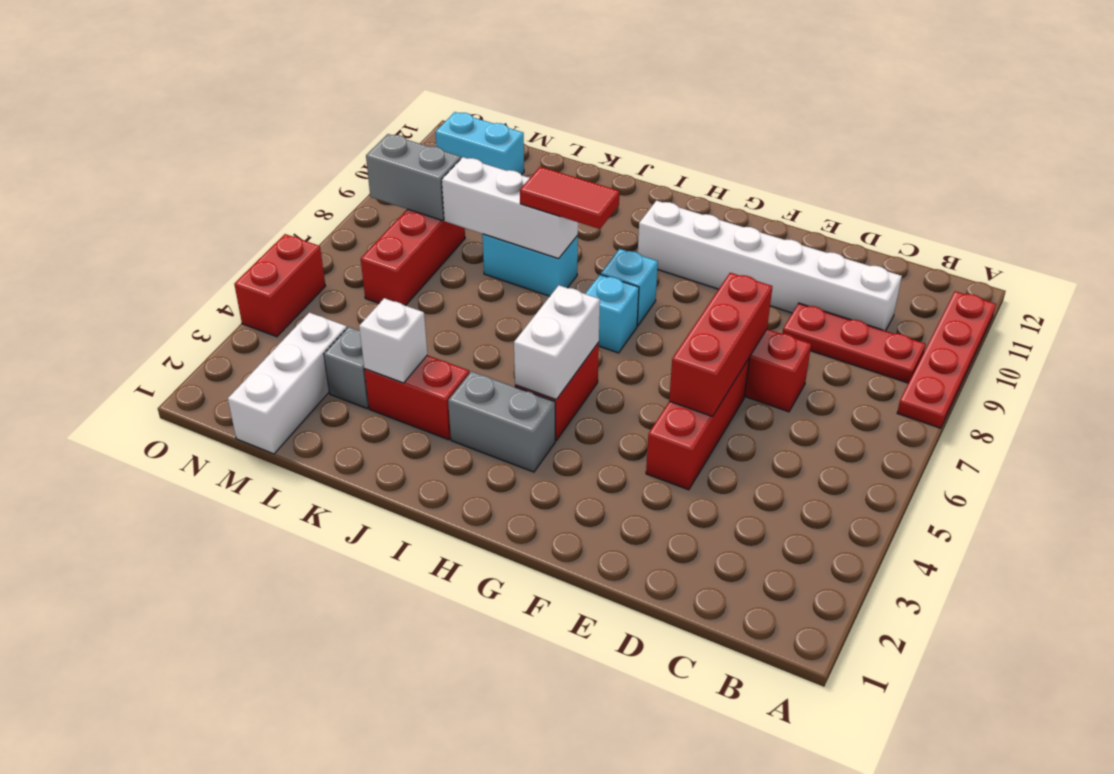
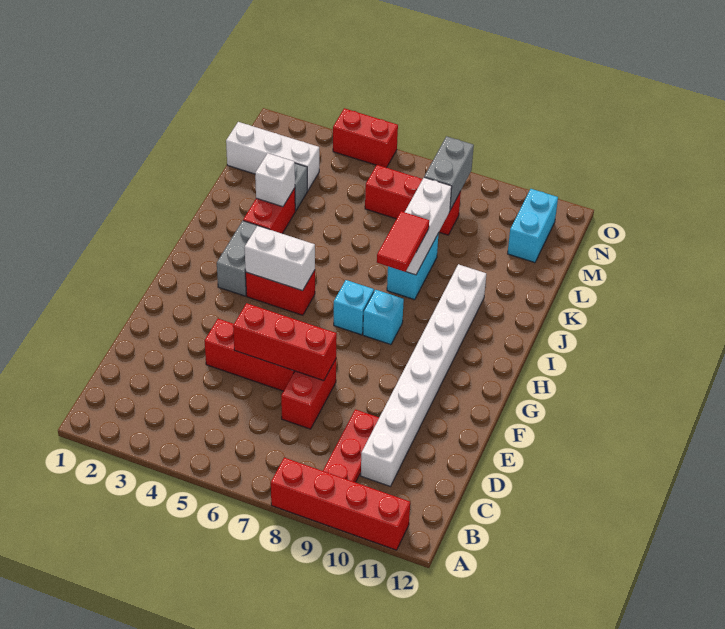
red 1x4 plate [897,291,996,428] -> red 1x4 brick [271,458,410,550]
white 1x6 brick [638,201,902,331] -> white 1x8 brick [361,264,486,486]

